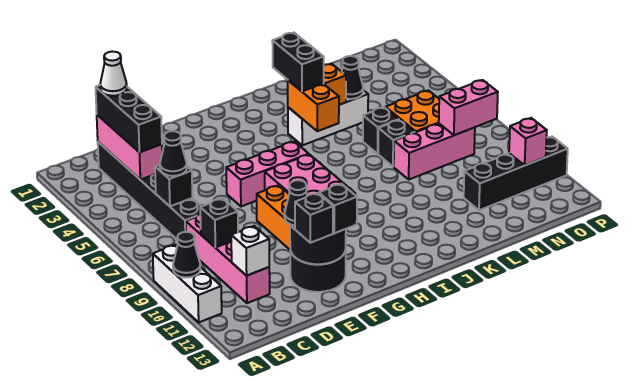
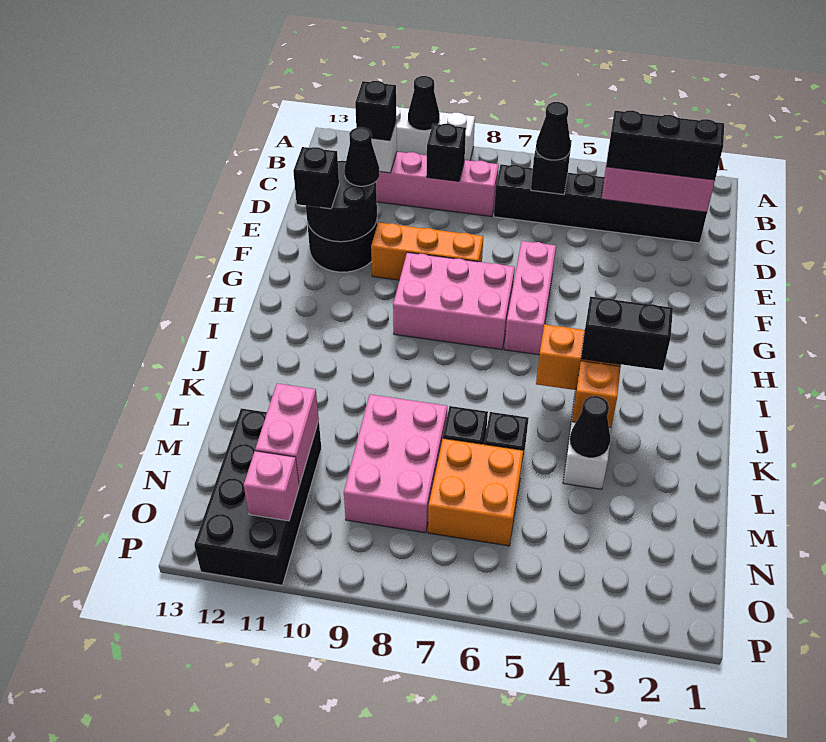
white 1x1 cone [100,52,127,96] -> none
black 1x1 brick [295,193,333,243] -> black 1x1 brick moved to [355,81,396,140]
pink 1x3 brick [394,124,475,179] -> pink 2x3 brick [344,394,447,533]
black 1x4 brick [464,137,568,210] -> black 2x4 brick [194,408,321,585]
pink 1x2 brick [439,80,498,135] -> pink 1x2 brick moved to [255,383,319,485]

